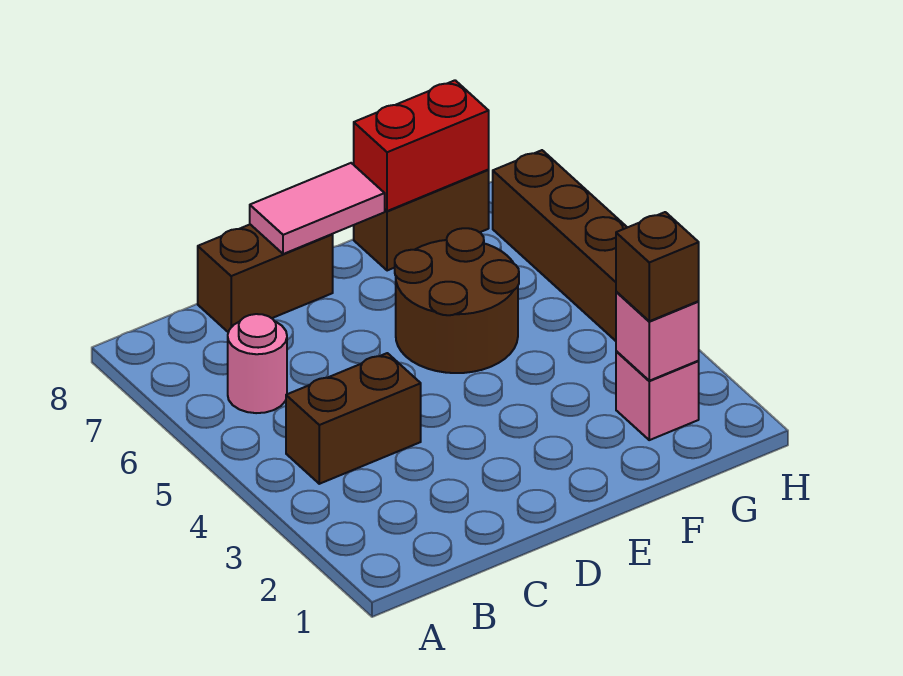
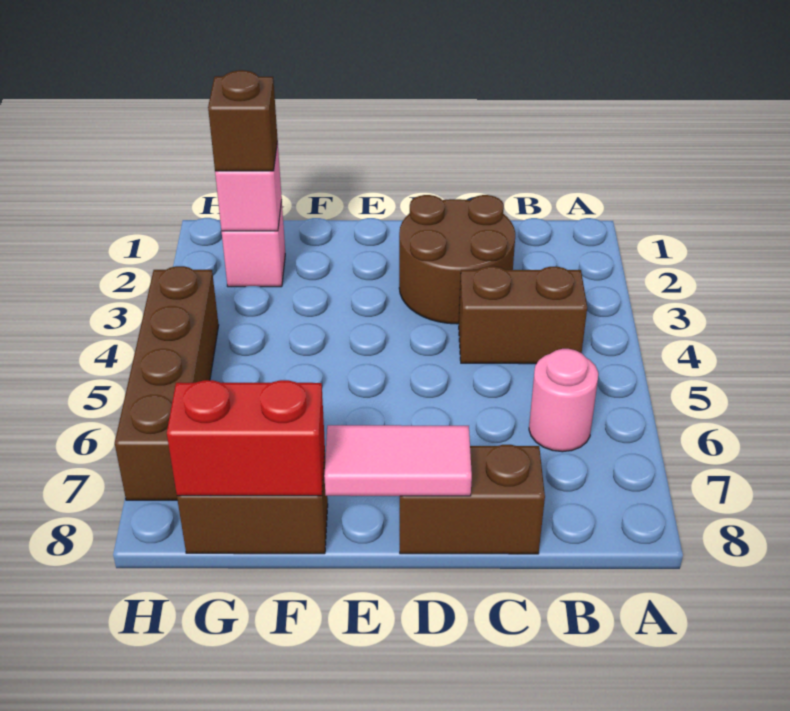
brown 2x2 round brick [395,228,519,373] -> brown 2x2 round brick moved to [399,195,515,324]

